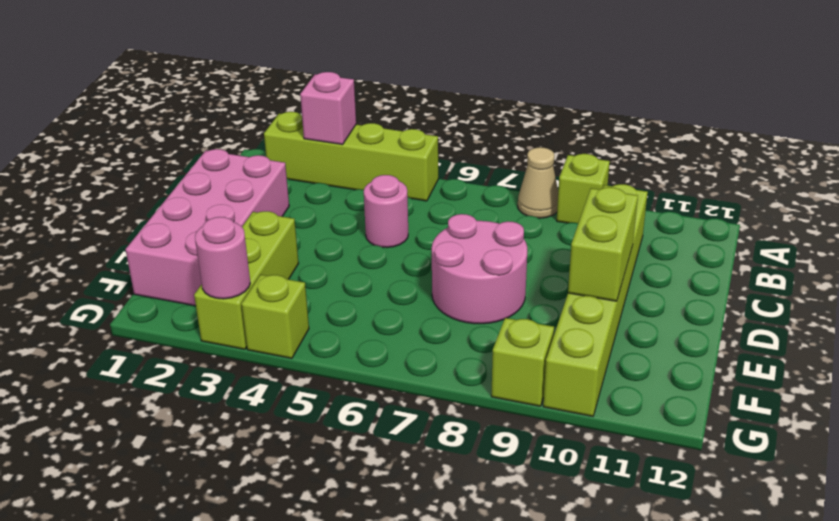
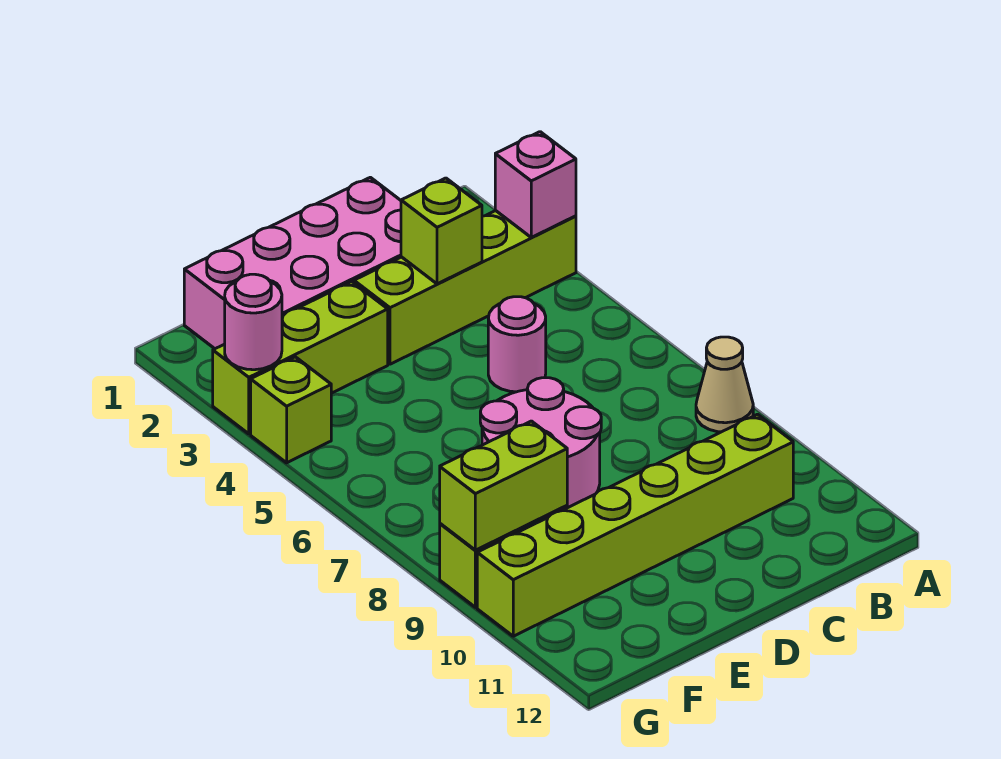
lime 1x4 brick [264,112,438,201] -> lime 1x4 brick turned to [354,211,576,364]
lime 1x1 brick [557,154,610,223] -> lime 1x1 brick moved to [401,178,482,284]
lime 1x2 brick [568,187,638,301] -> lime 1x2 brick moved to [440,421,567,550]

